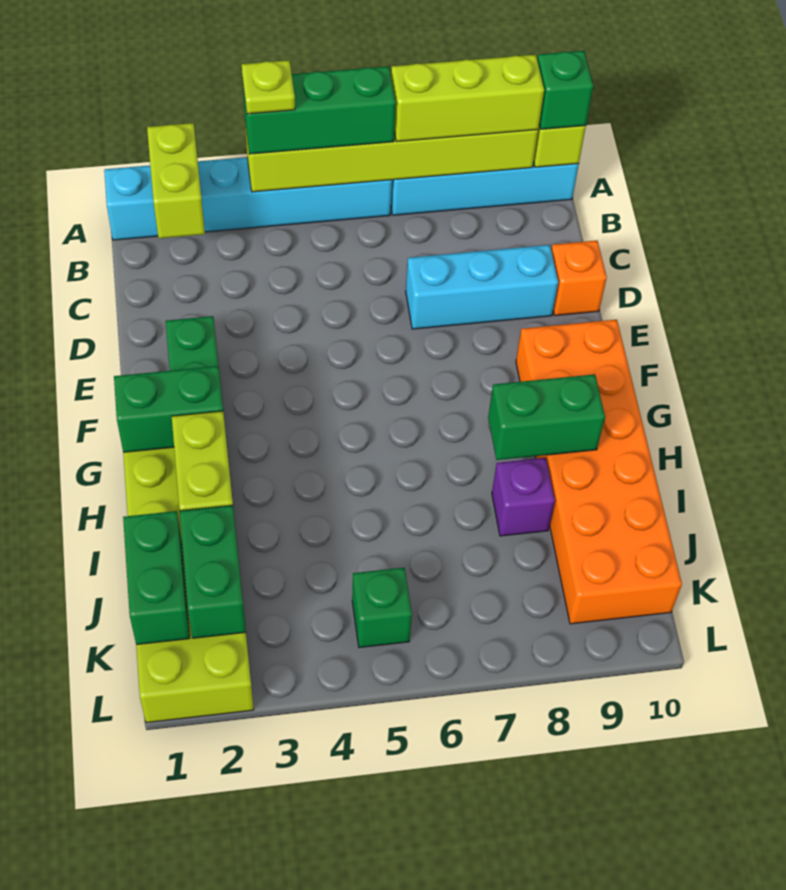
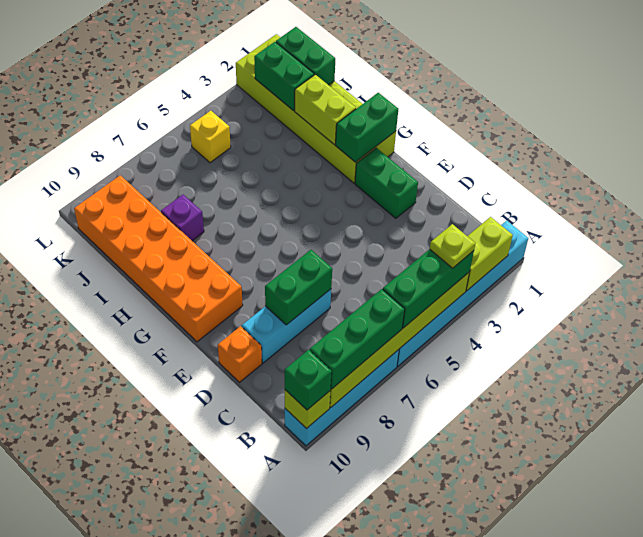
lime 1x2 brick [147,123,205,238] -> lime 1x2 brick turned to [466,217,513,291]
lime 1x3 brick [391,55,544,142] -> green 1x3 brick [310,289,405,389]
green 1x2 brick [488,374,605,460] -> green 1x2 brick moved to [265,250,332,325]
green 1x1 brick [352,568,412,648] -> yellow 1x1 brick [190,111,231,163]

